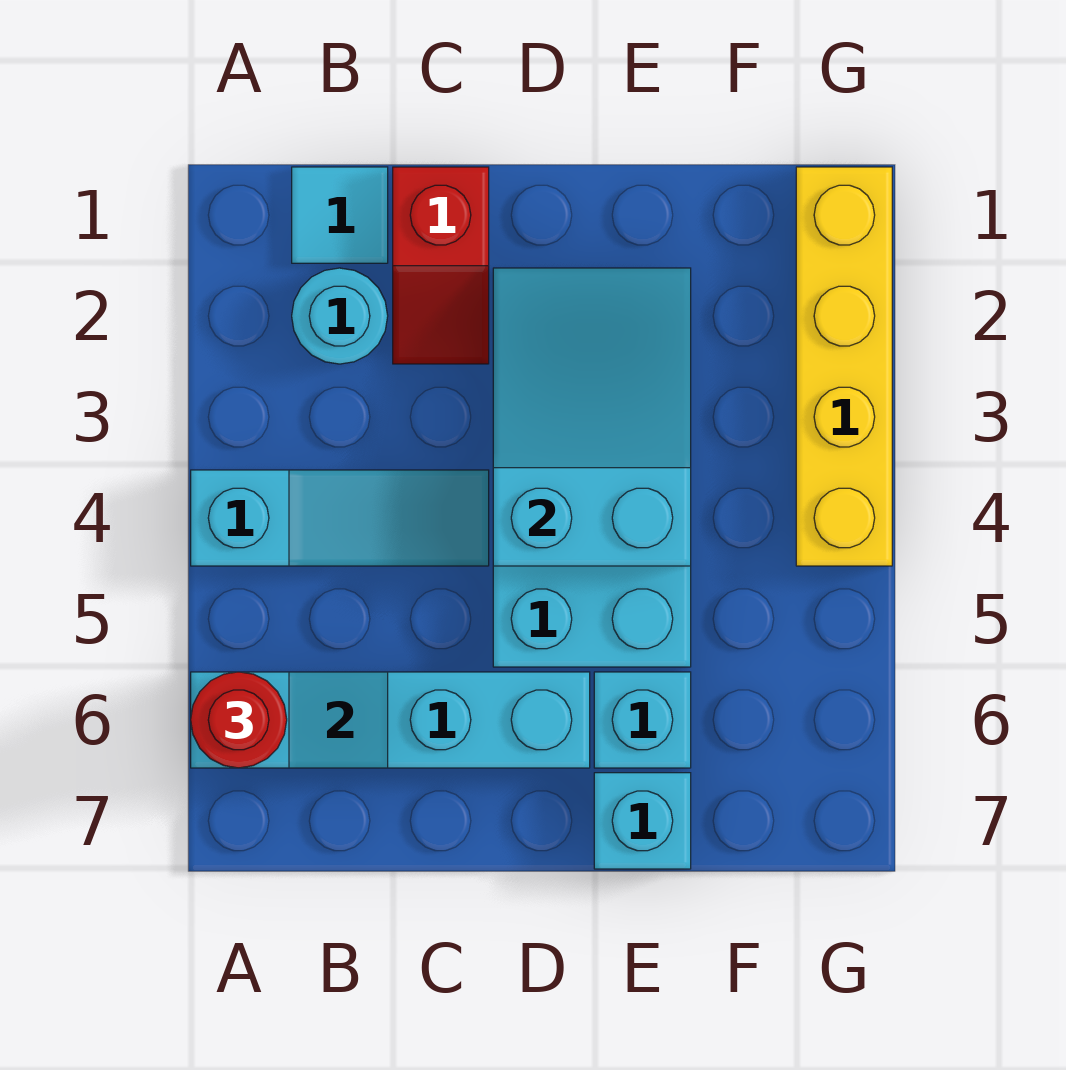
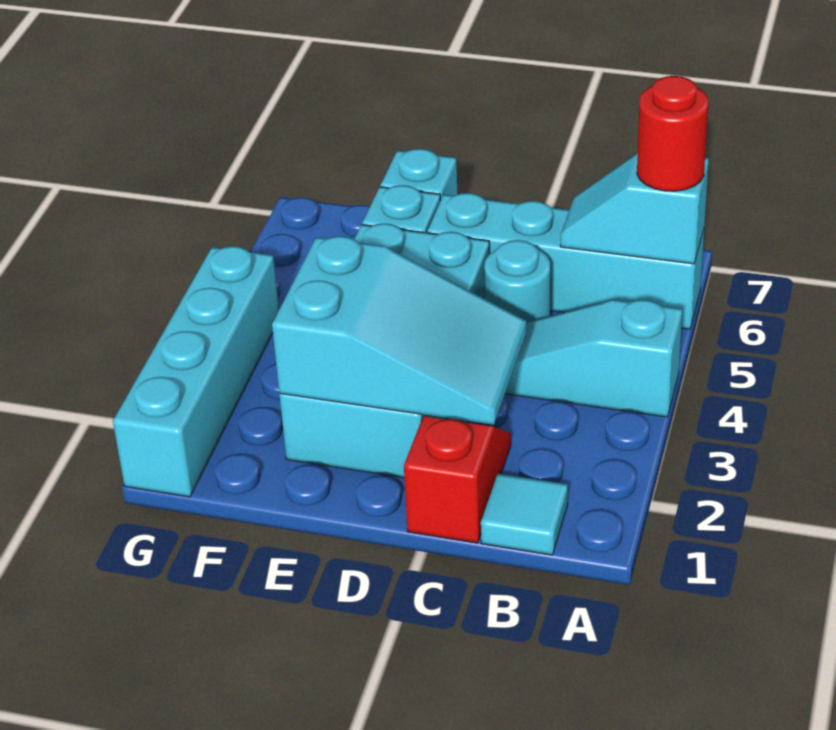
cyan 1x1 round brick [292,268,388,364] -> cyan 1x1 round brick moved to [484,240,550,322]
cyan 2x3 slope [493,268,691,566] -> cyan 2x3 slope turned to [272,236,527,425]
yellow 1x4 brick [796,167,892,566] -> cyan 1x4 brick [113,246,279,497]

